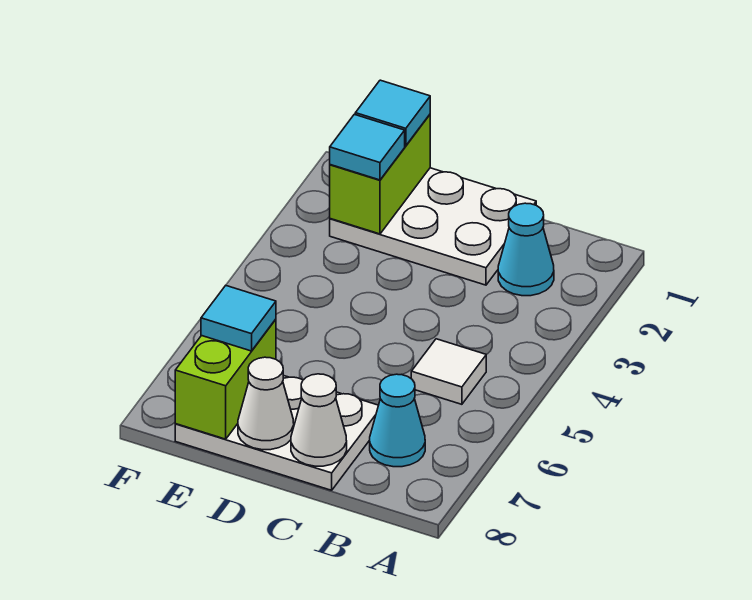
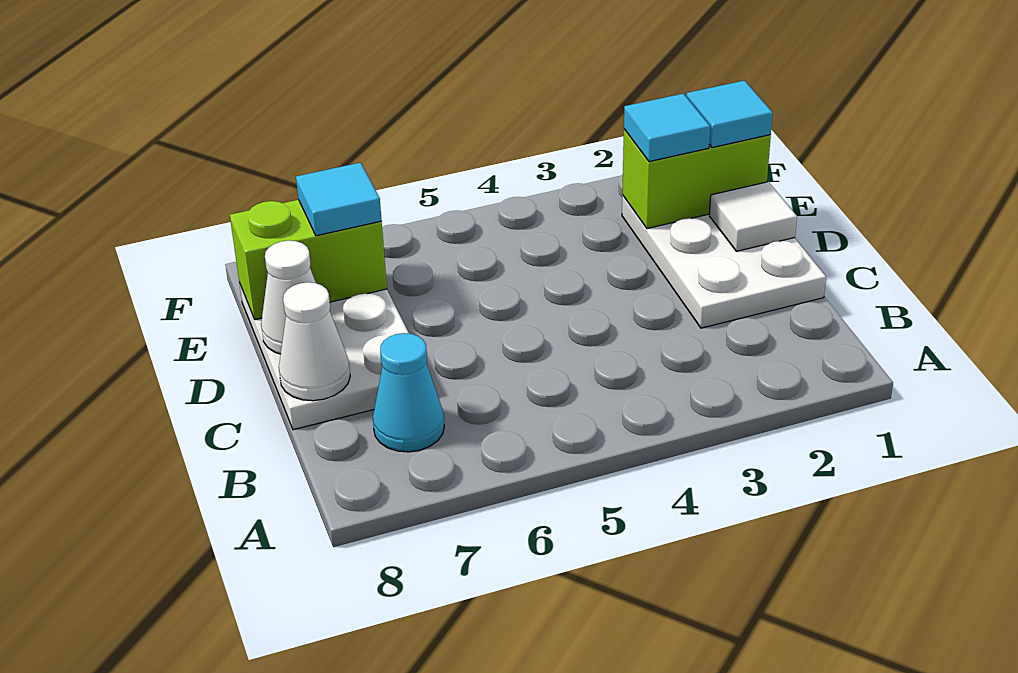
cyan 1x1 cone [498,203,554,296] -> none
white 1x1 tile [411,339,486,404] -> white 1x1 tile moved to [709,182,797,251]

